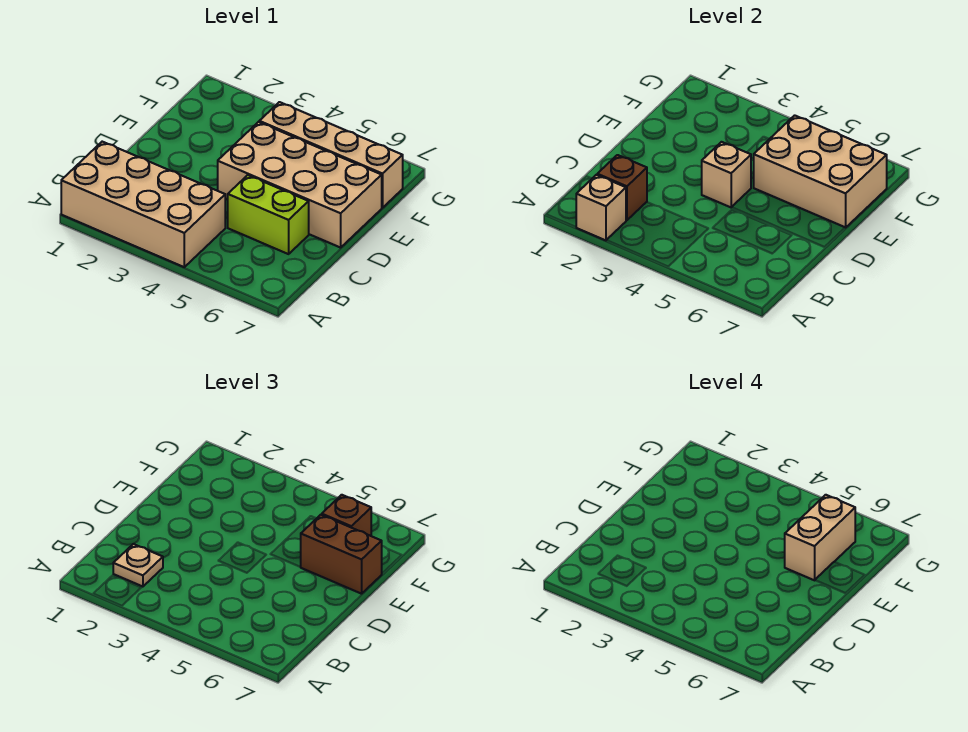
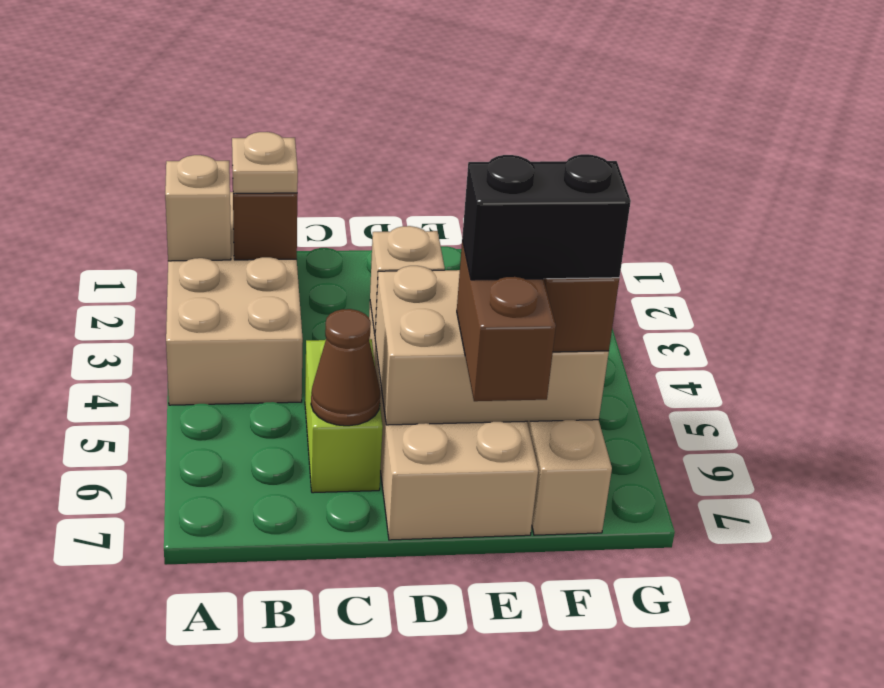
none -> brown 1x1 cone [311,309,380,426]
tan 2x3 brick [754,115,887,228] -> tan 2x3 brick turned to [375,266,609,425]
tan 1x2 brick [785,495,856,580] -> black 1x2 brick [462,154,631,280]

